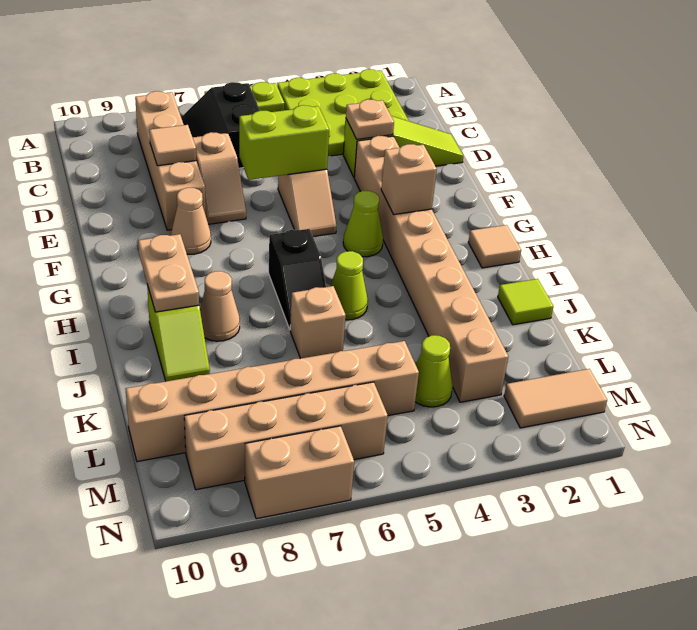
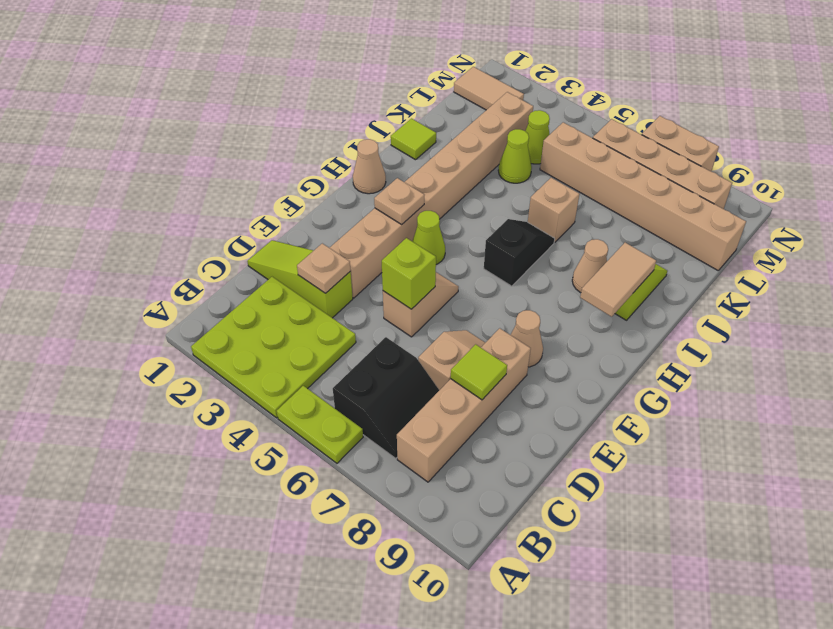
tan 1x1 tile [149,125,196,166] -> lime 1x1 tile [451,344,507,400]
lime 1x2 brick [239,105,329,180] -> lime 1x1 brick [382,238,436,309]
tan 1x1 brick [381,144,437,215] -> tan 1x1 plate [374,178,424,224]
tan 1x1 tile [468,225,521,268] -> tan 1x1 cone [353,139,386,194]
tan 1x2 plate [138,234,199,312] -> tan 1x2 tile [580,243,656,317]
lime 1x1 cone [331,251,368,320] -> lime 1x1 cone moved to [498,129,532,183]

